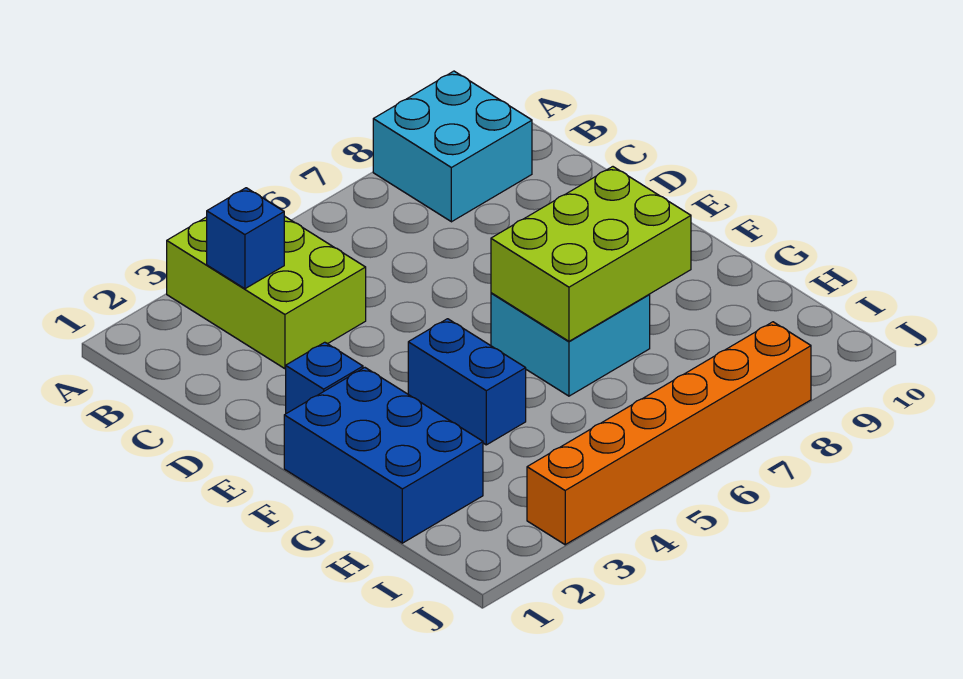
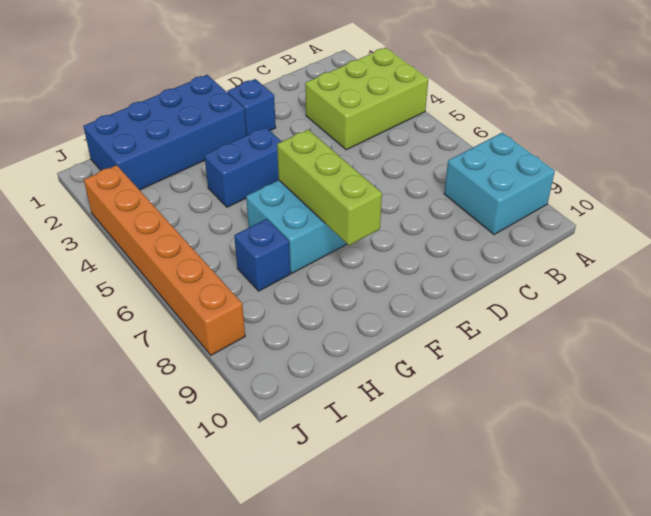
blue 1x1 brick [207,188,284,289] -> blue 1x1 brick moved to [234,219,290,291]
blue 2x3 brick [284,368,483,543] -> blue 2x4 brick [83,75,246,190]
lime 2x3 brick [491,167,691,341] -> lime 1x3 brick [277,129,382,245]

